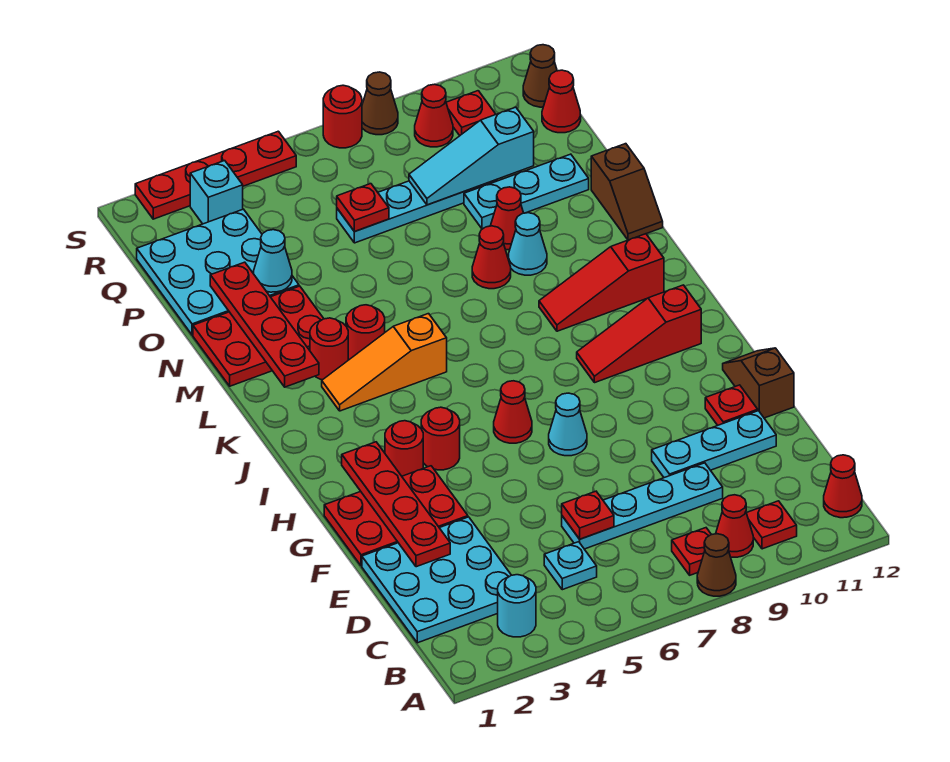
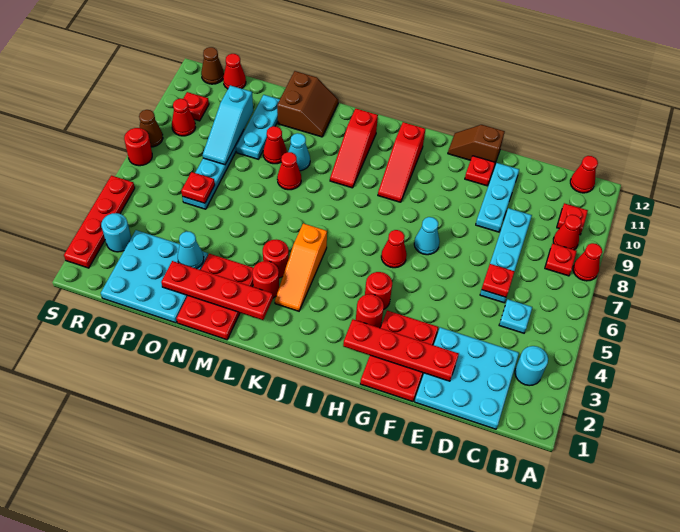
brown 1x1 cone [697,534,736,596] -> red 1x1 cone [573,243,602,281]
brown 1x2 slope [591,144,663,240] -> brown 2x2 slope [277,71,338,137]
cyan 1x1 brick [190,161,243,224] -> cyan 1x1 round brick [101,213,131,252]

